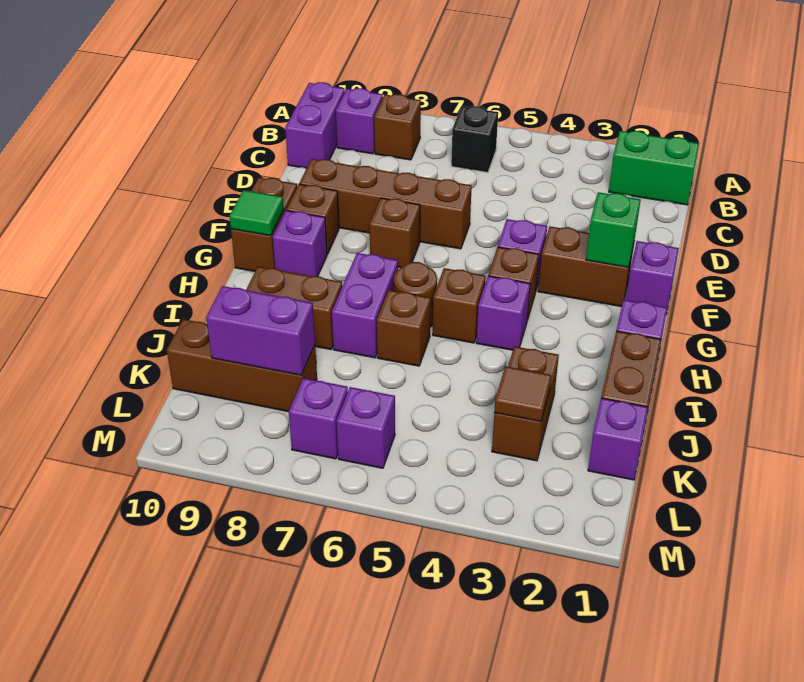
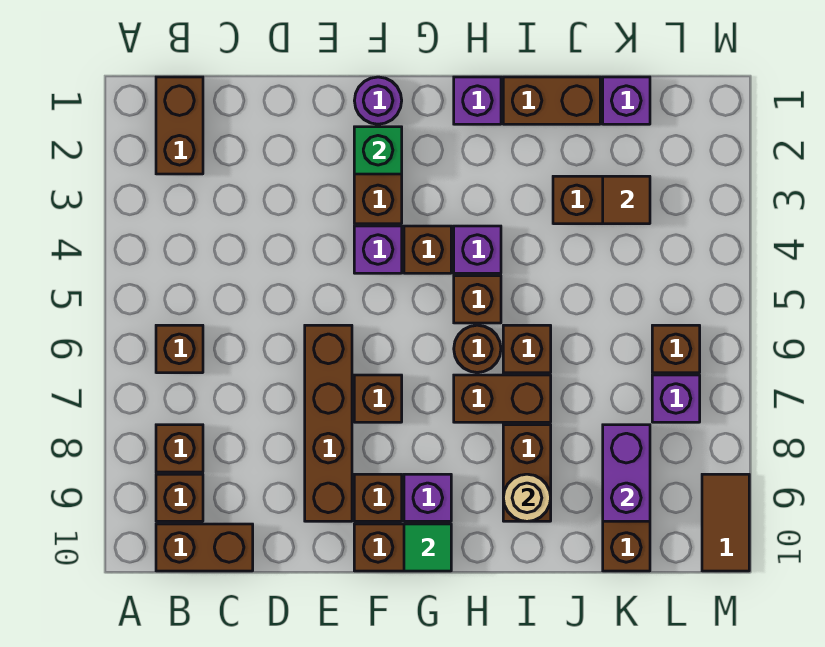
green 1x2 brick [609,131,699,205] -> brown 1x2 brick [156,77,203,174]
black 1x1 brick [451,106,498,172] -> brown 1x1 brick [156,325,203,373]
purple 1x1 brick [336,88,383,154] -> brown 1x1 brick [156,474,203,521]
purple 1x2 brick [285,82,345,168] -> brown 1x2 brick [156,524,253,571]
purple 1x1 brick [626,241,679,314] -> purple 1x1 round brick [354,77,402,124]
purple 1x2 brick [332,253,398,358] -> brown 1x2 brick [454,375,551,422]
none -> tan 1x1 round brick [503,474,551,521]
purple 1x1 brick [337,387,395,468] -> brown 1x1 brick [652,325,700,373]
none -> brown 1x2 tile [702,474,749,571]

